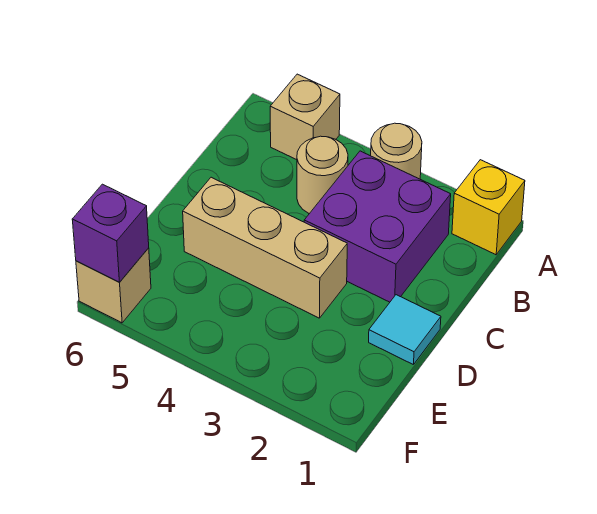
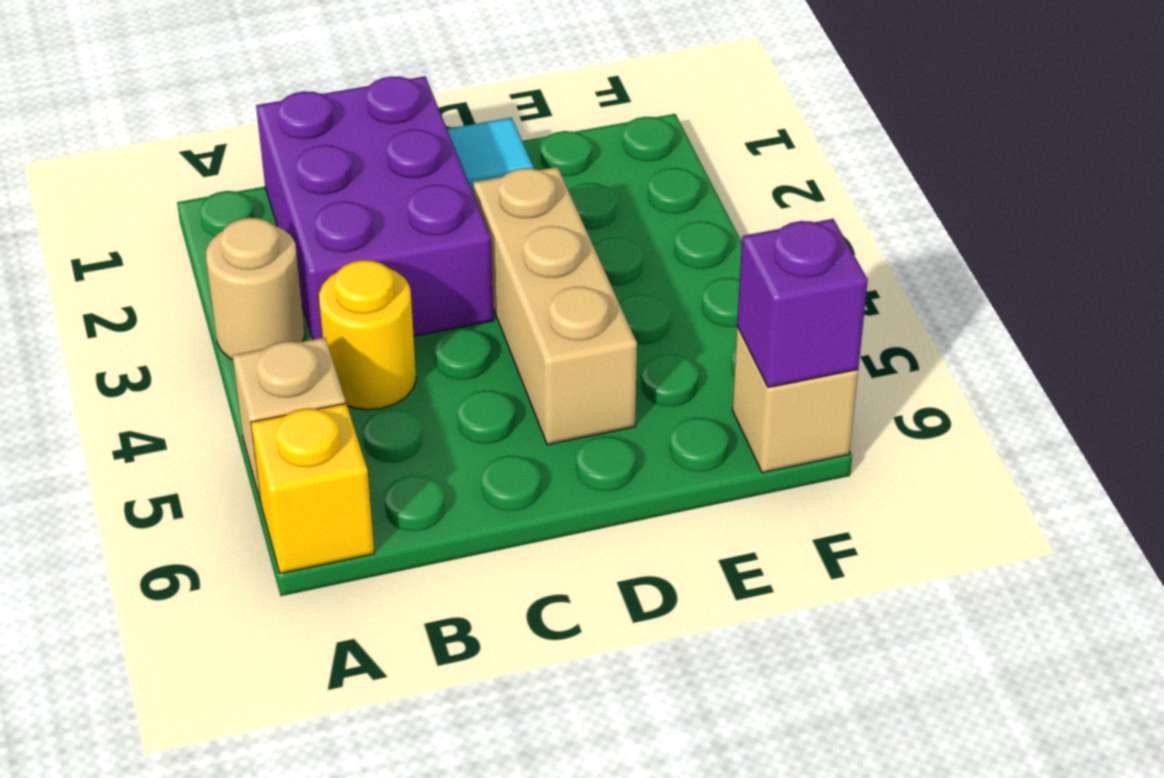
yellow 1x1 brick [452,160,525,255] -> yellow 1x1 brick moved to [251,403,375,574]
purple 2x2 brick [304,151,451,302] -> purple 2x3 brick [256,76,494,339]
tan 1x1 round brick [297,136,348,214] -> yellow 1x1 round brick [319,260,416,410]

